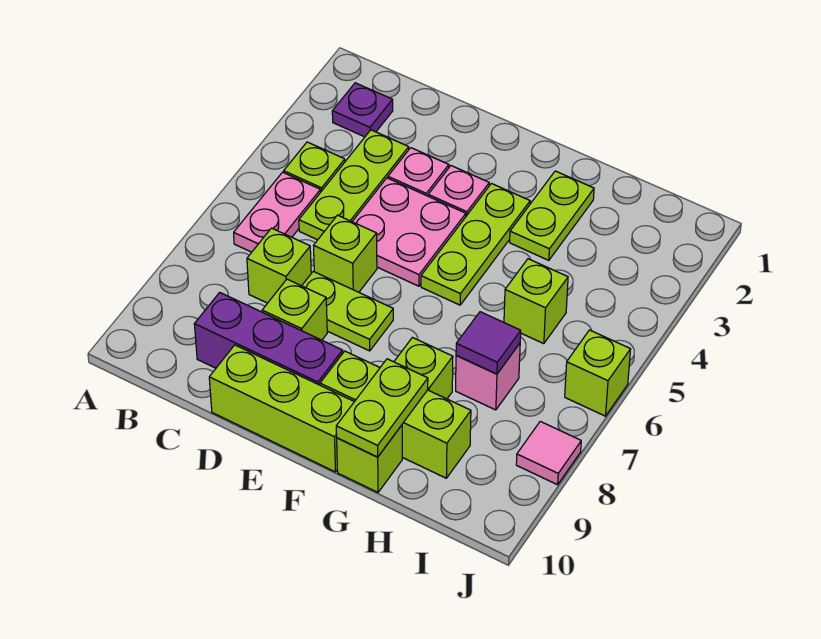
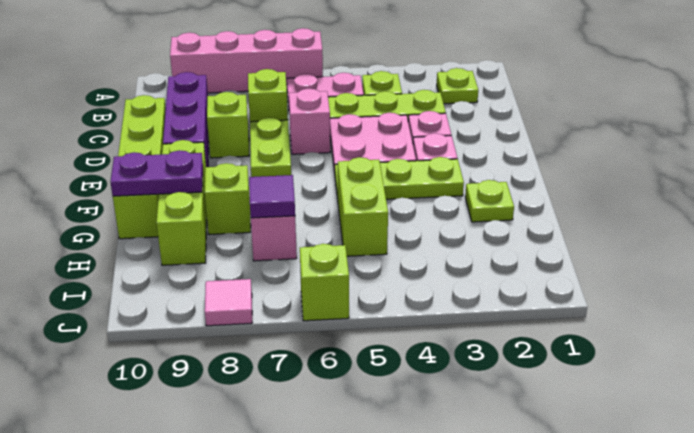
none -> pink 1x4 brick [170,28,323,93]
purple 1x1 plate [332,83,393,137] -> lime 1x1 plate [437,68,478,104]
lime 1x1 brick [314,215,377,292] -> pink 1x1 brick [289,89,330,154]
lime 1x2 plate [510,171,594,260] -> lime 1x1 plate [465,180,514,222]
lime 1x2 plate [336,359,428,457] -> purple 1x2 plate [110,150,203,196]
lime 1x1 brick [504,259,568,344] -> lime 1x2 brick [338,157,388,256]

